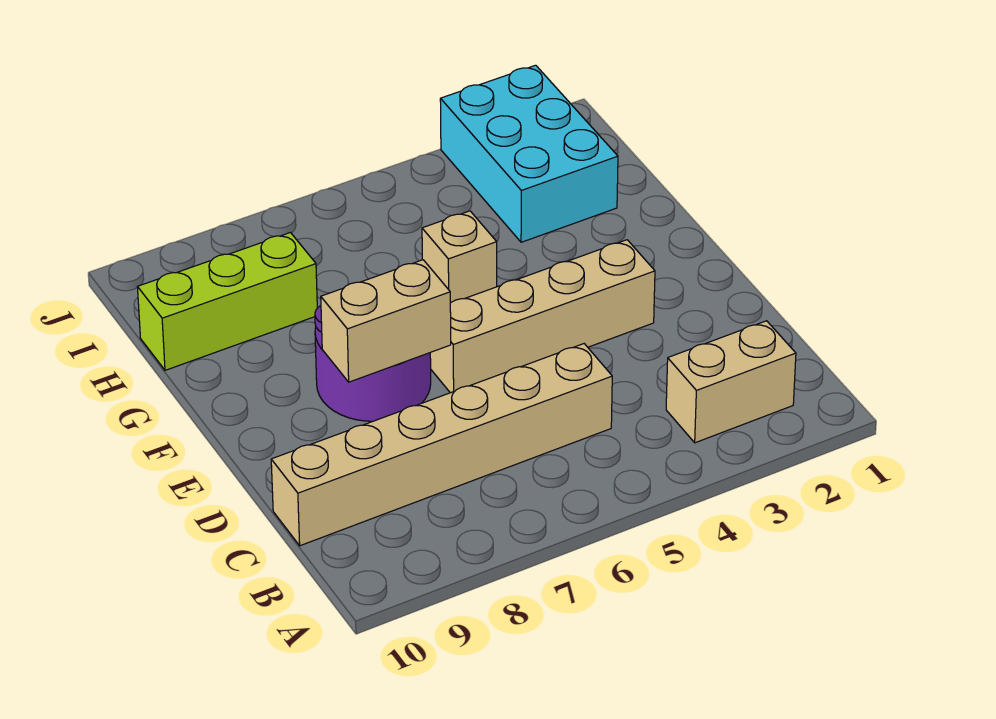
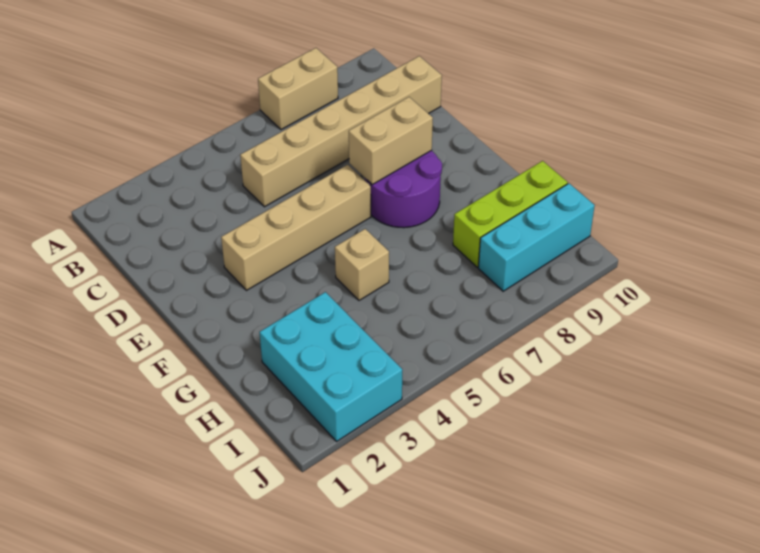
tan 1x2 brick [666,321,796,443] -> tan 1x2 brick moved to [258,48,338,129]
none -> cyan 1x3 brick [478,183,595,291]

